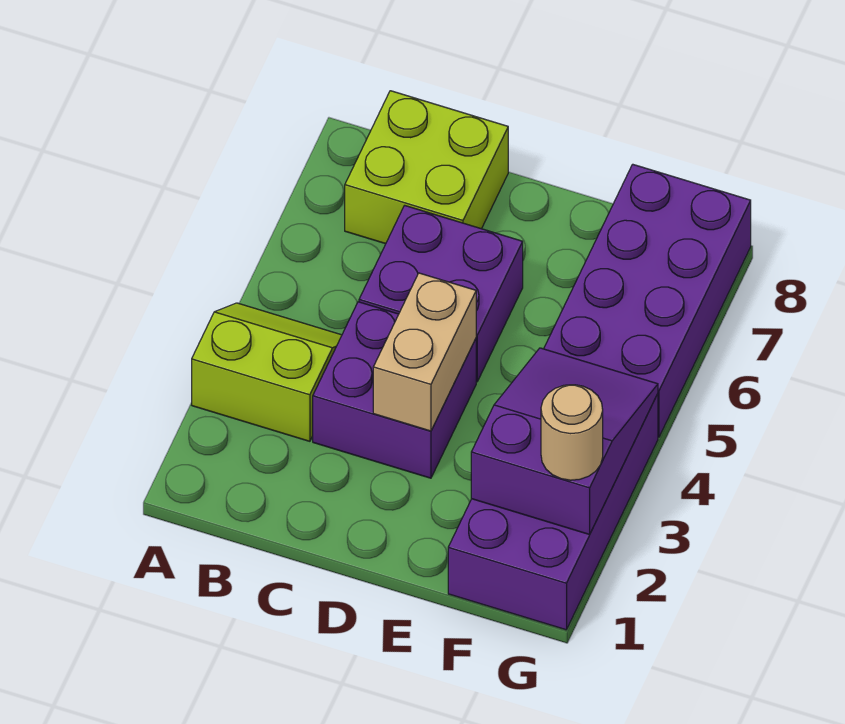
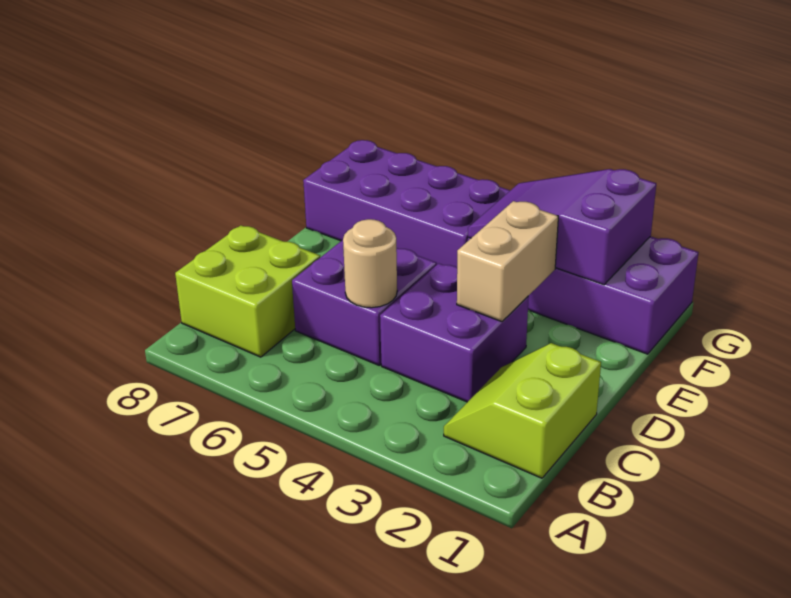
lime 2x2 slope [192,303,342,441] -> lime 2x2 slope moved to [444,343,601,478]
tan 1x2 brick [373,273,476,431] -> tan 1x2 brick turned to [457,201,558,322]
tan 1x1 round brick [541,385,603,480] -> tan 1x1 round brick moved to [343,219,397,308]

